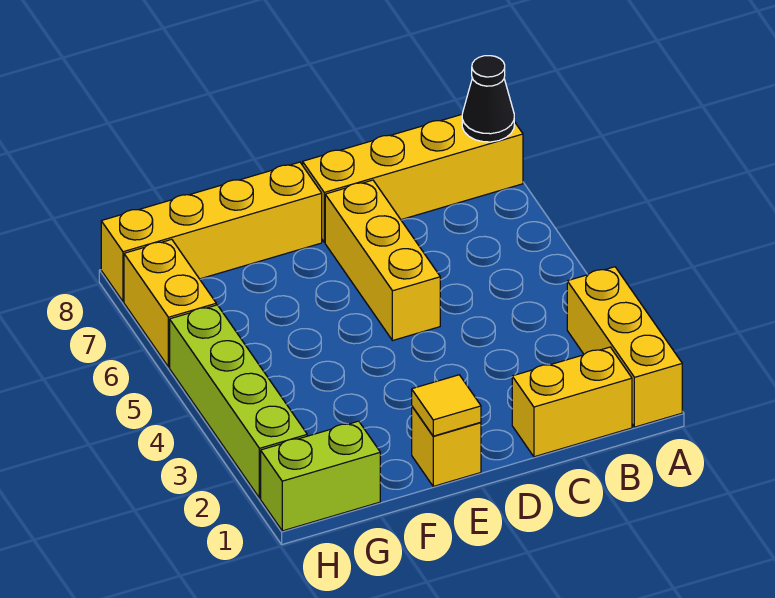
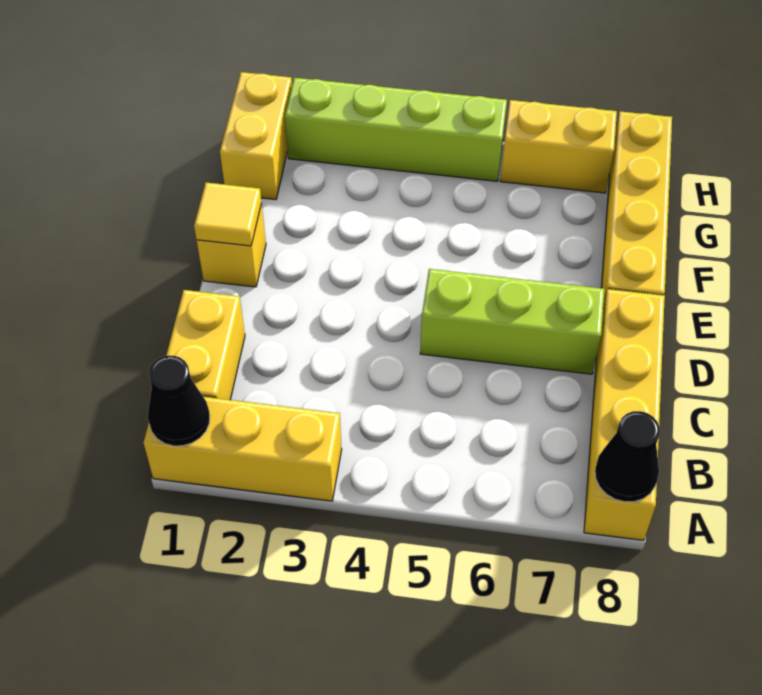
none -> black 1x1 cone [148,356,210,446]
yellow 1x3 brick [325,180,440,341] -> lime 1x3 brick [420,269,604,374]
lime 1x2 brick [261,421,380,531] -> yellow 1x2 brick [220,72,292,200]

